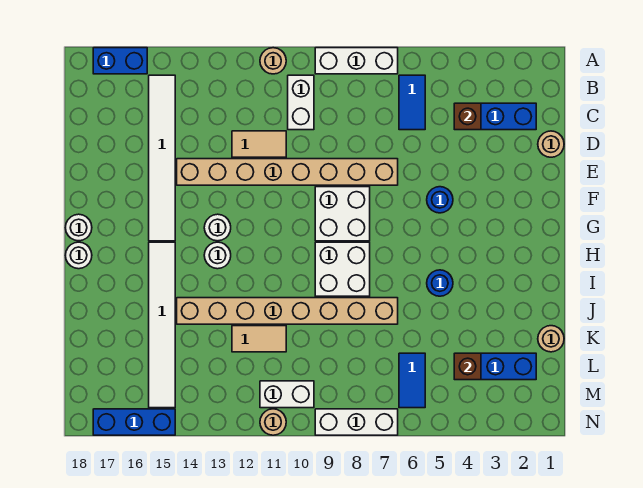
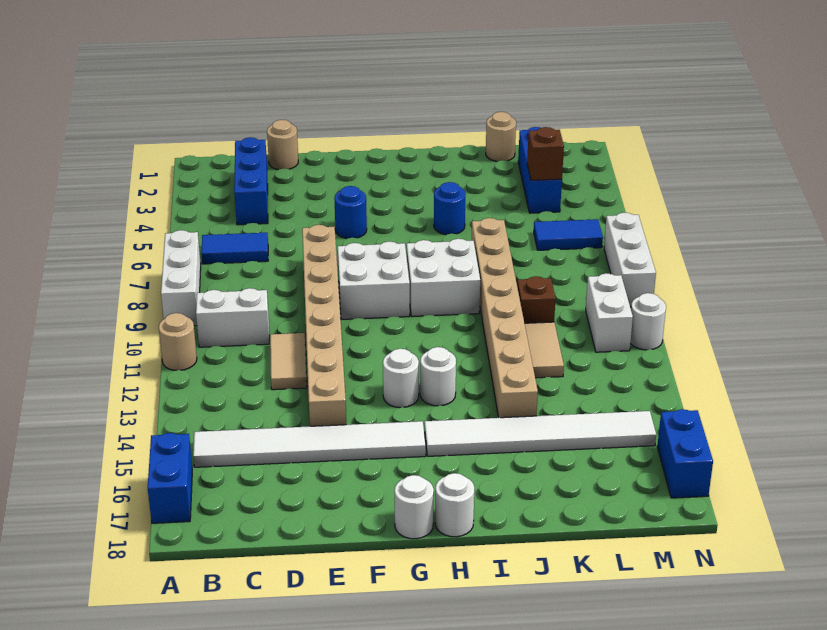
brown 1x1 brick [454,103,481,130] -> brown 1x1 brick moved to [517,276,556,323]
tan 1x1 round brick [260,409,286,435] -> white 1x1 round brick [630,293,666,350]
blue 1x3 brick [93,409,175,435] -> blue 1x2 brick [657,409,713,498]

